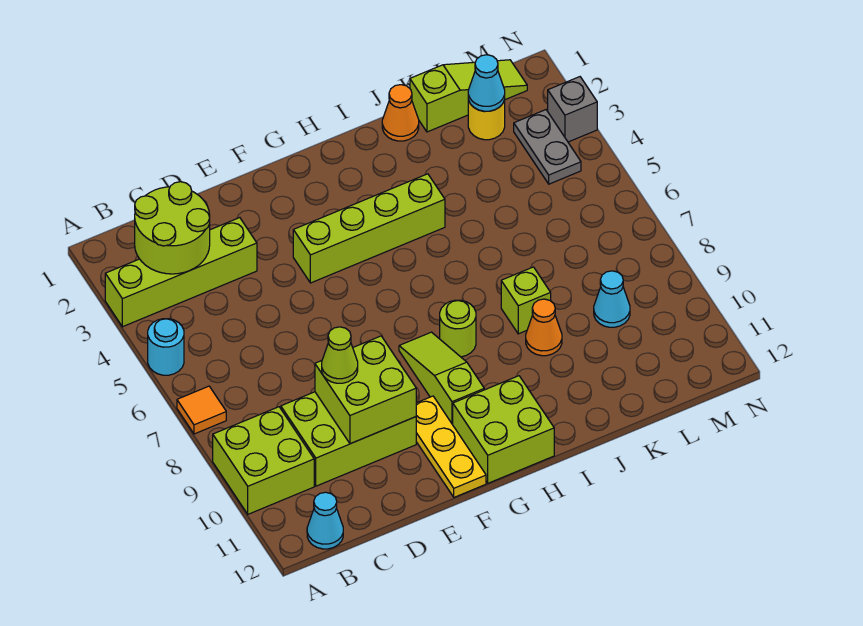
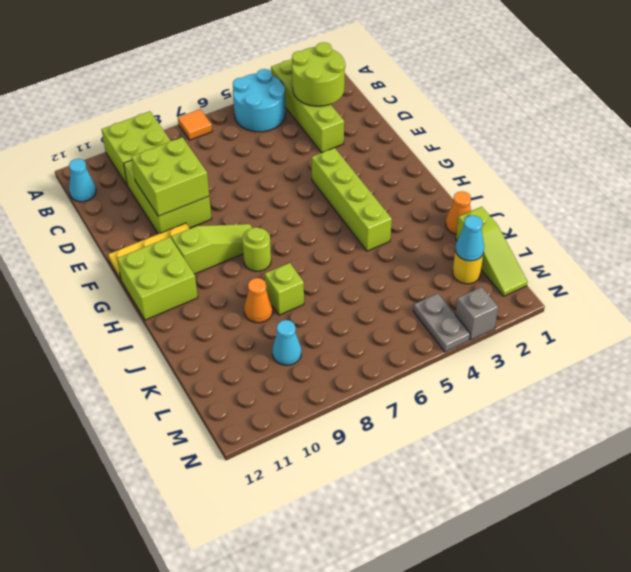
cyan 1x1 round brick [148,319,184,375] -> cyan 2x2 round brick [233,69,286,132]
lime 1x1 cone [322,327,358,383] -> none
grey 1x2 plate [514,110,581,184] -> grey 1x2 plate turned to [413,293,470,352]

